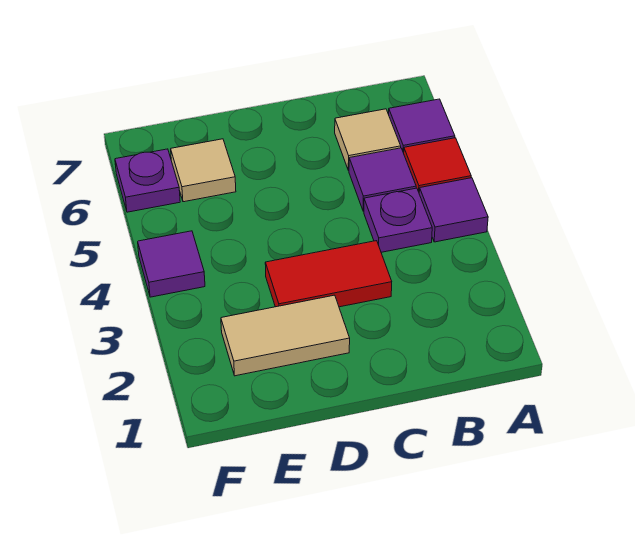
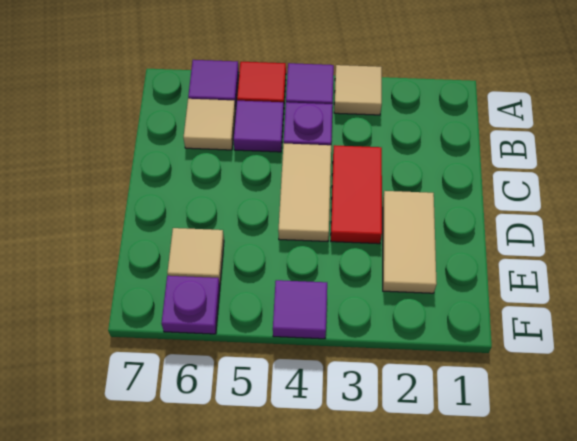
none -> tan 1x1 tile [334,65,382,115]
none -> tan 1x2 tile [278,143,331,241]

